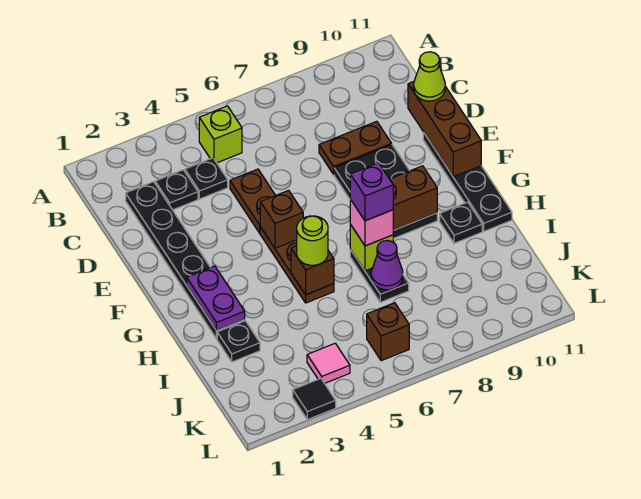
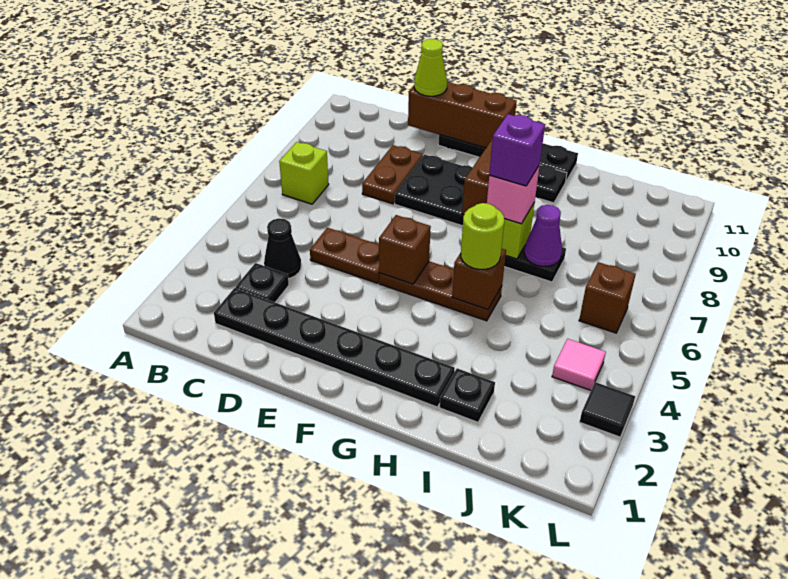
lime 1x1 brick [199,106,242,163] -> lime 1x1 brick moved to [279,142,329,204]
black 1x1 plate [185,158,228,199] -> black 1x1 cone [264,218,301,279]
purple 1x2 plate [187,266,245,331] -> none

